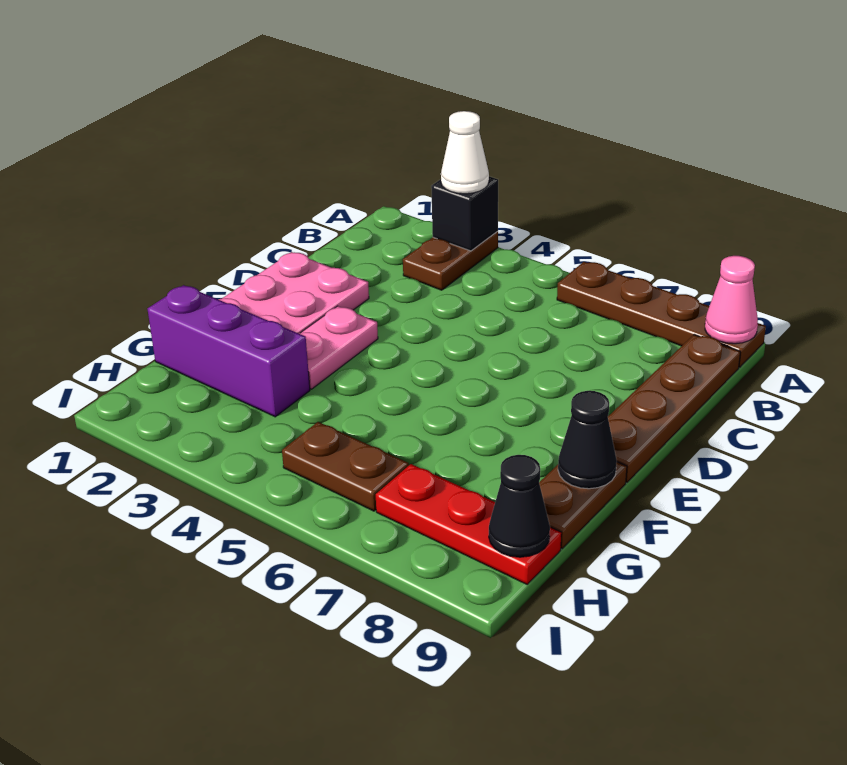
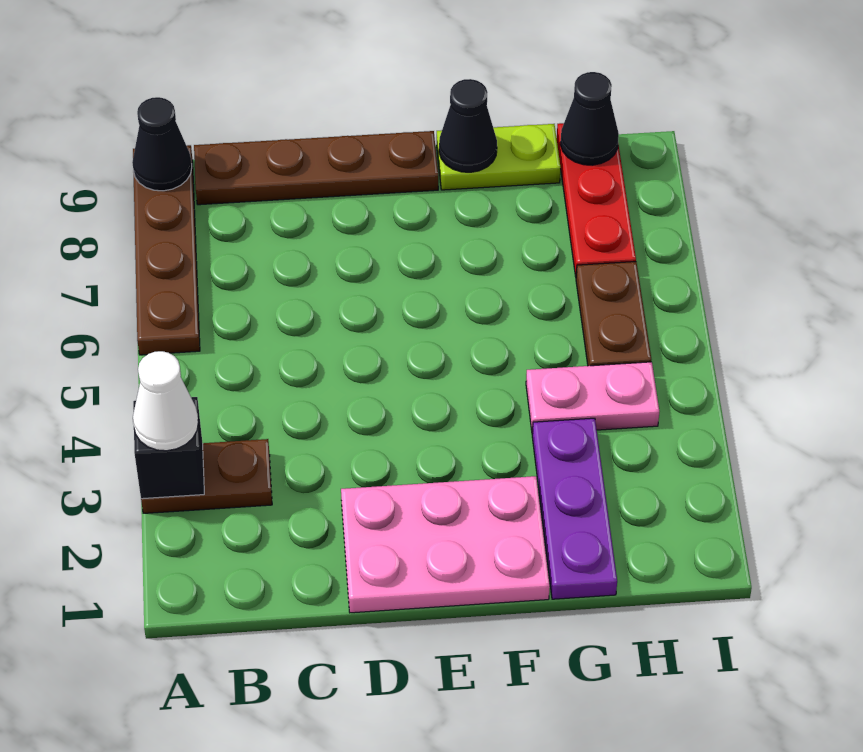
pink 1x1 cone [705,256,758,344] -> black 1x1 cone [132,97,192,191]
pink 1x2 plate [299,306,378,389] -> pink 1x2 plate moved to [526,362,659,434]
brown 1x2 plate [539,462,627,549] -> lime 1x2 plate [437,124,561,190]
purple 1x3 brick [148,285,310,417] -> purple 1x3 plate [532,418,617,599]

